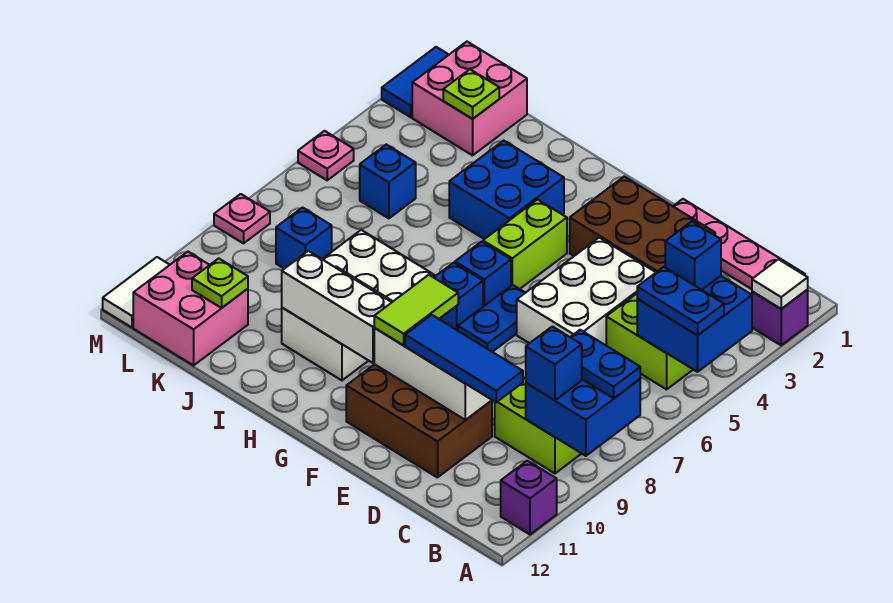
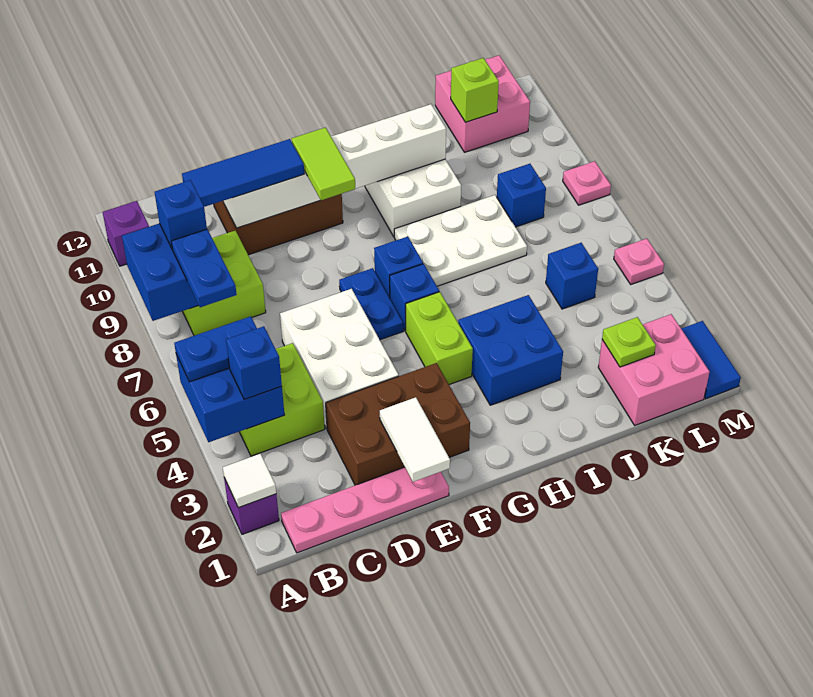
blue 1x2 plate [570,330,640,398] -> blue 1x2 plate turned to [171,229,237,307]
lime 1x1 plate [192,258,248,308] -> lime 1x1 brick [451,58,499,122]
white 1x2 tile [103,257,169,327] -> white 1x2 tile moved to [380,397,450,482]

